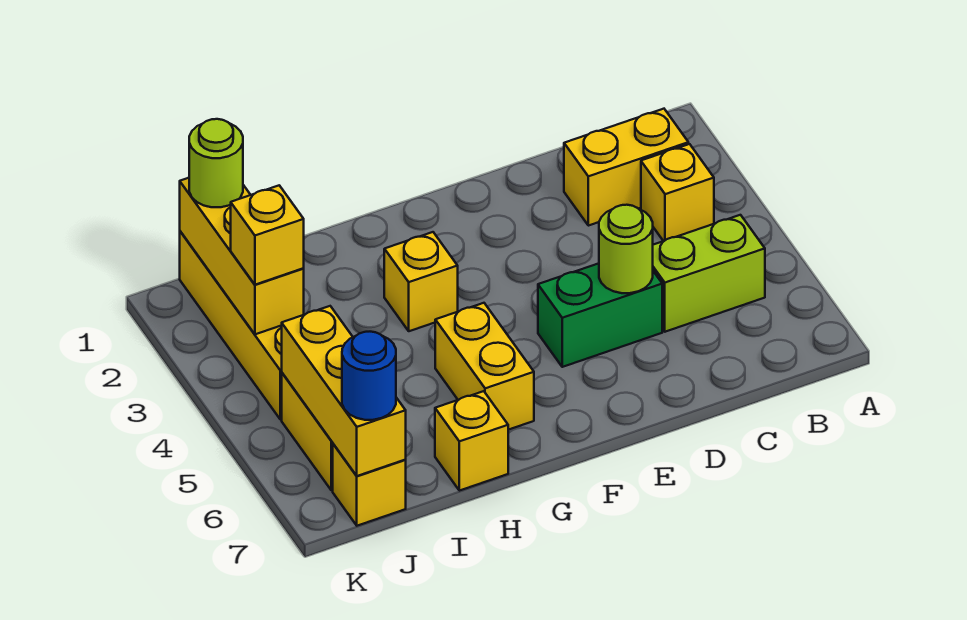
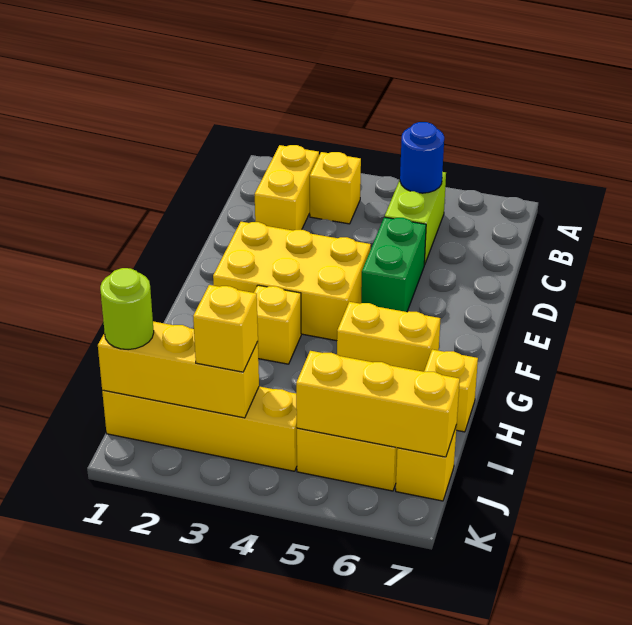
lime 1x1 round brick [599,205,653,293] -> none
none -> yellow 2x3 brick [213,222,371,341]
blue 1x1 round brick [342,332,396,420] -> blue 1x1 round brick moved to [400,122,444,193]

